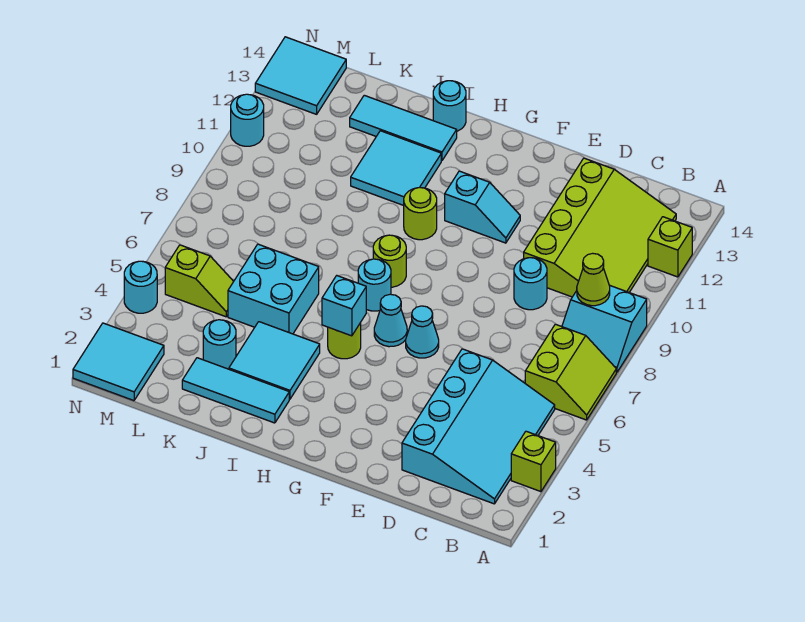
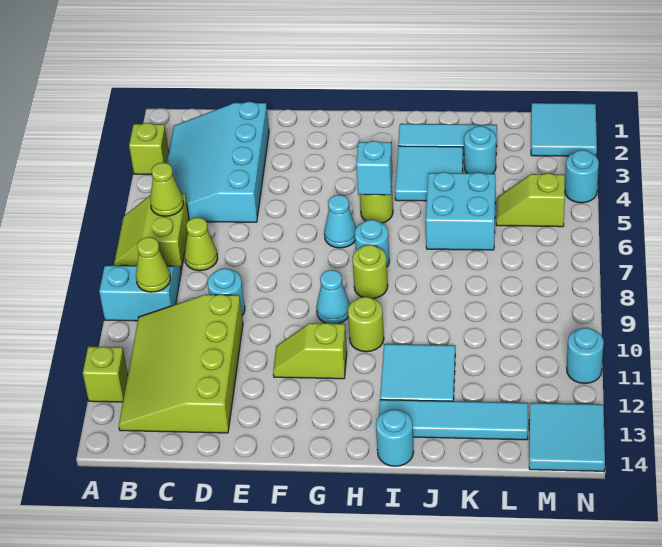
none -> lime 1x1 cone [150,163,183,216]
none -> lime 1x1 cone [184,217,218,271]
cyan 1x1 cone [406,306,439,358] -> cyan 1x1 cone moved to [316,270,350,324]
cyan 1x2 slope [445,171,520,243] -> lime 1x2 slope [273,323,347,379]
cyan 1x3 tile [350,95,457,161] -> cyan 1x4 tile [379,400,528,440]

